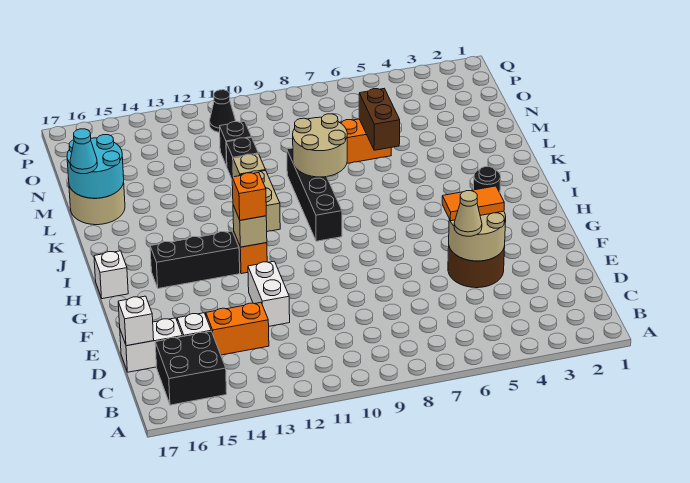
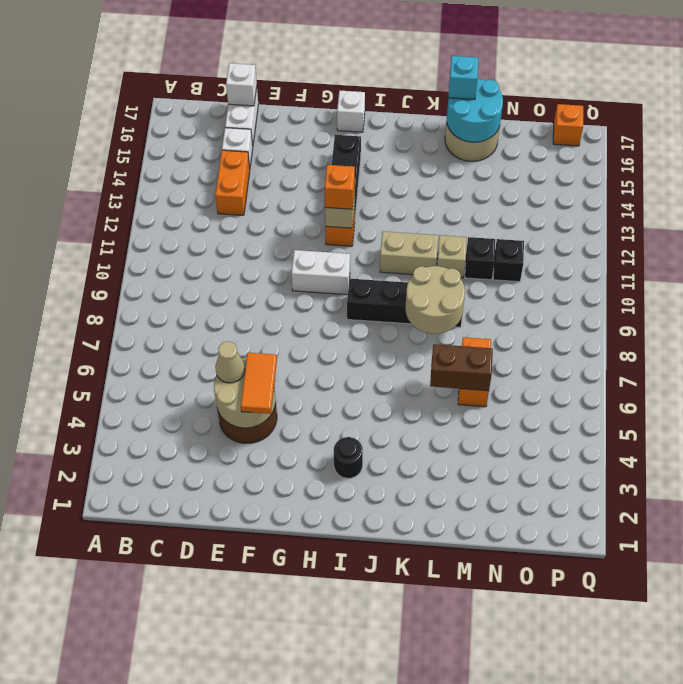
black 2x2 brick [155,331,227,405] -> none
white 1x2 brick [248,261,290,326] -> white 1x2 brick moved to [292,250,350,295]
cyan 1x1 cone [70,129,97,174] -> cyan 1x1 brick [448,56,478,100]
black 1x1 cone [210,90,235,132] -> none
none -> orange 1x1 brick [553,104,583,146]

